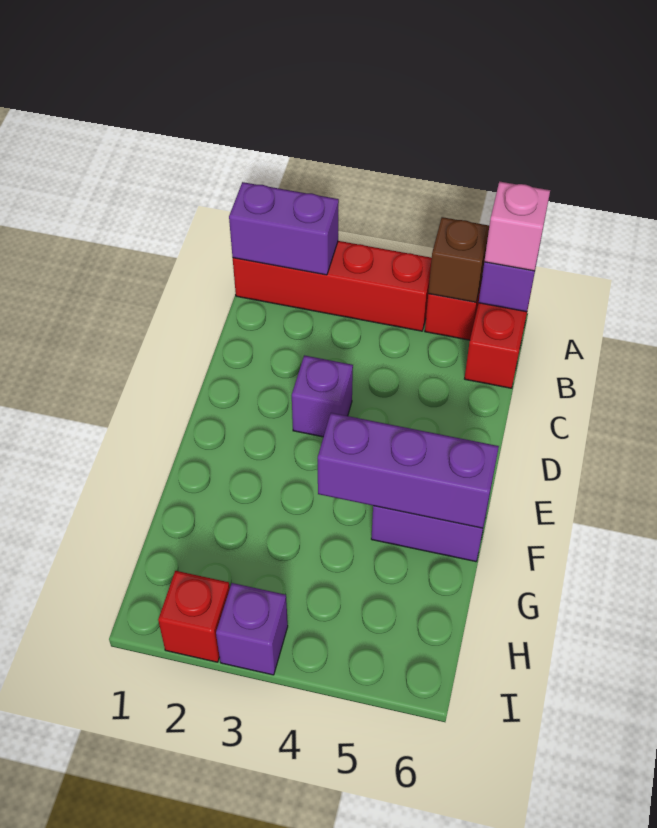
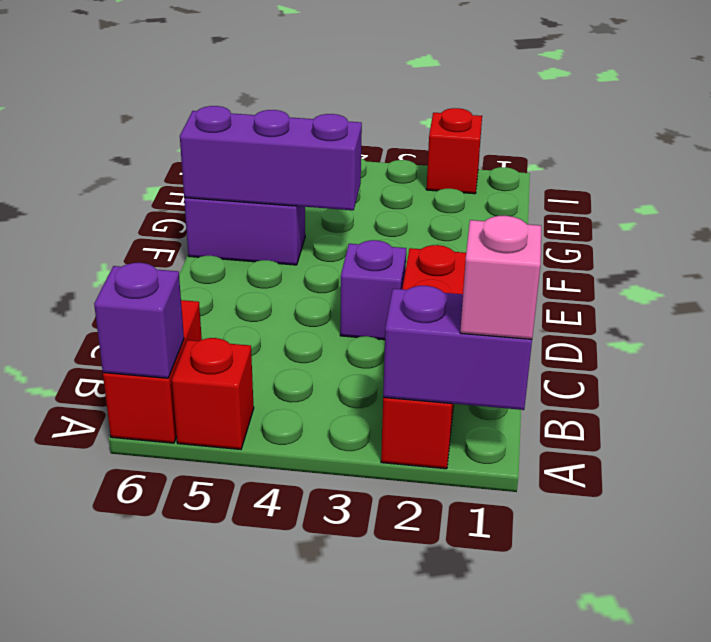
red 1x4 brick [233,241,432,331] -> red 1x4 brick turned to [381,245,466,469]
brown 1x1 brick [428,217,489,302] -> none
pink 1x1 brick [484,182,550,271] -> pink 1x1 brick moved to [460,216,541,339]
purple 1x1 brick [216,583,288,675] -> none

